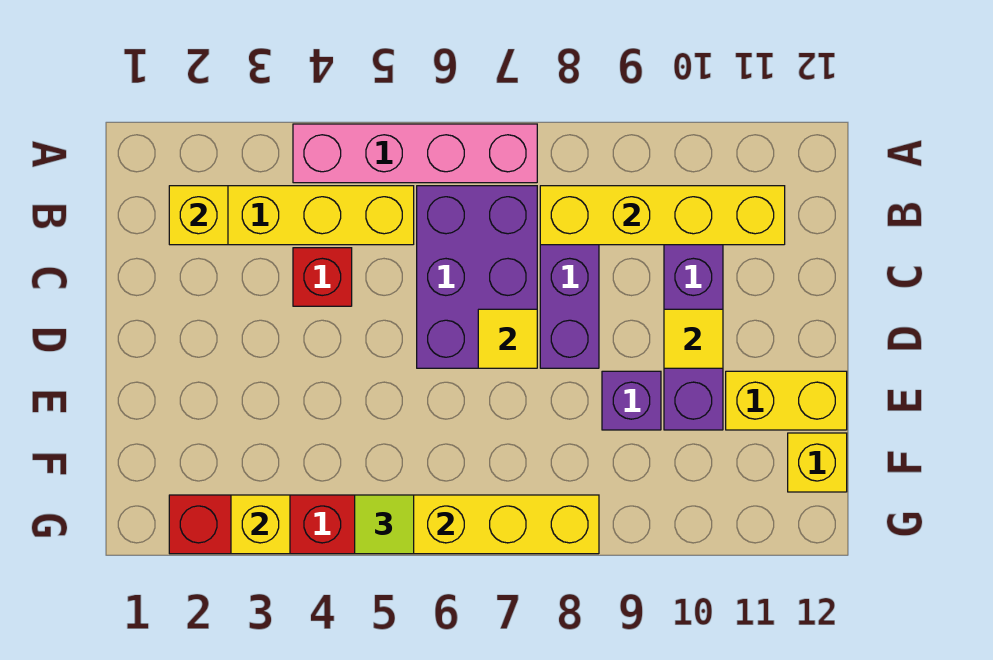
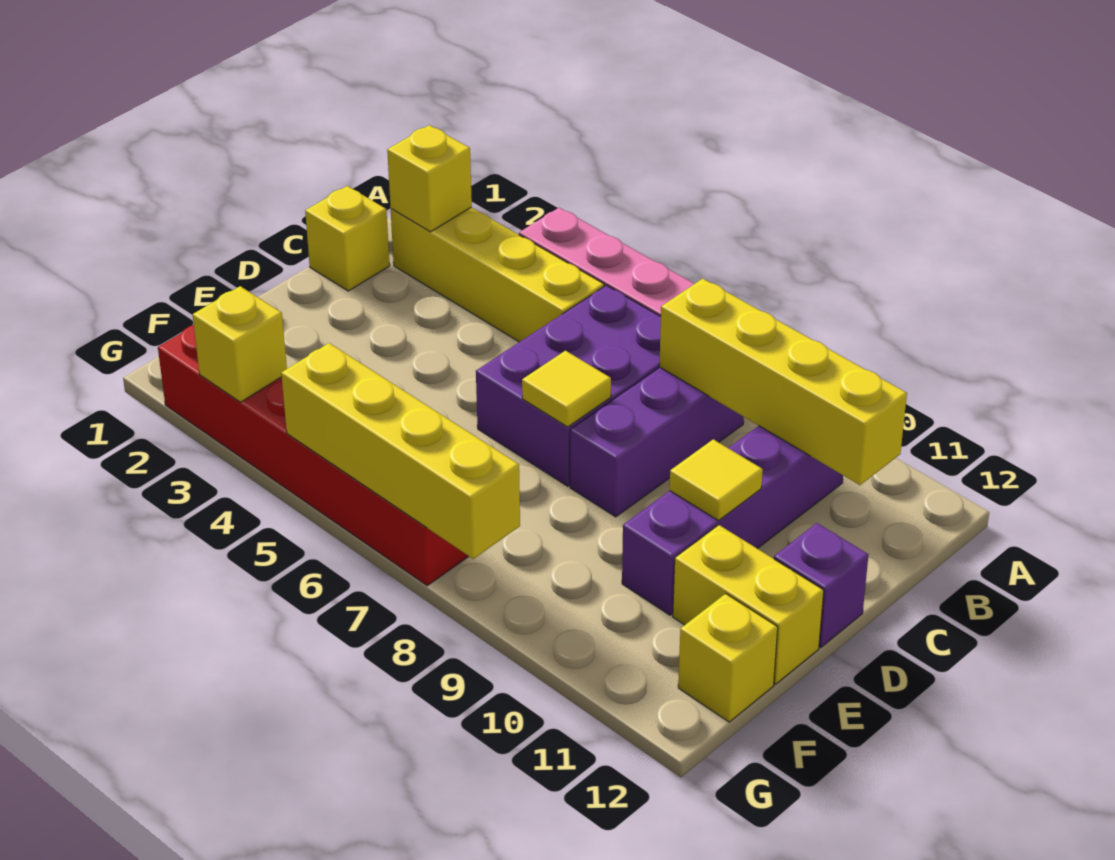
none -> yellow 1x1 brick [305,186,390,291]
red 1x1 brick [293,248,352,306] -> none
purple 1x1 brick [602,371,661,430] -> purple 1x1 brick moved to [774,523,868,647]
lime 1x1 tile [355,495,414,554] -> none

